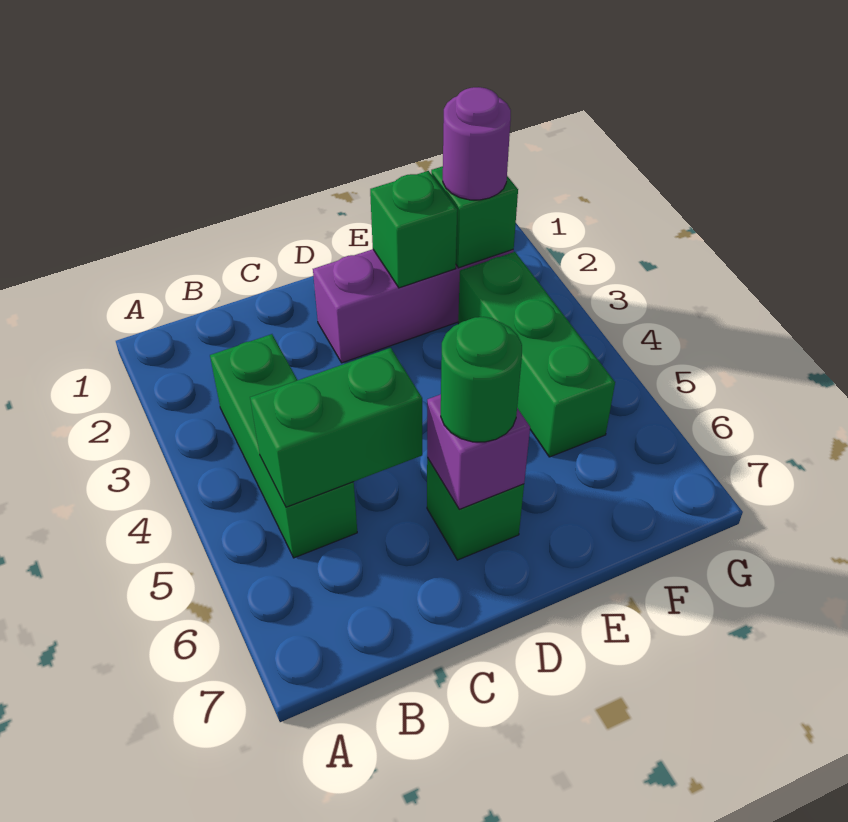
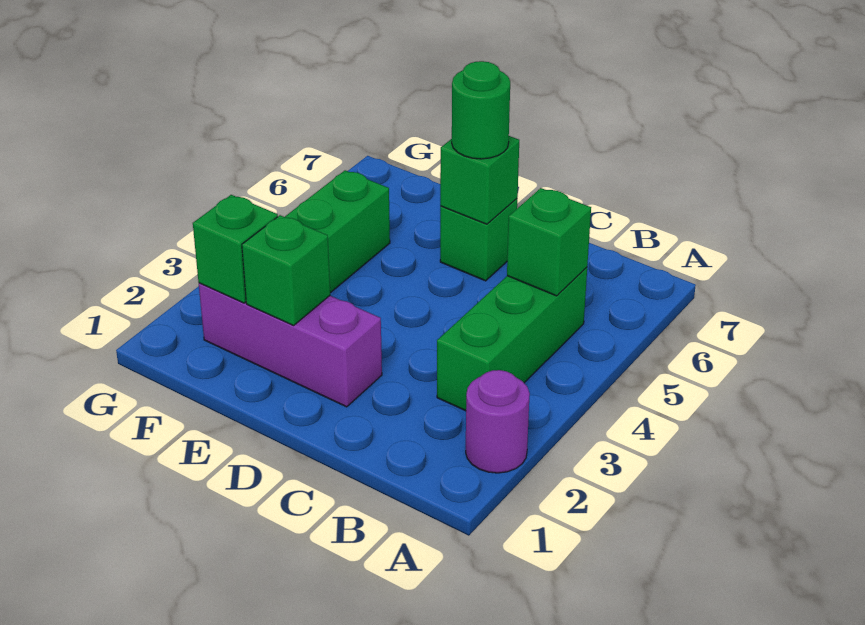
green 1x2 brick [250,348,422,507] -> green 1x1 brick [507,188,591,296]
purple 1x1 brick [427,394,530,509] -> green 1x1 brick [440,136,519,224]
purple 1x1 round brick [443,87,511,200] -> purple 1x1 round brick moved to [466,370,530,473]

